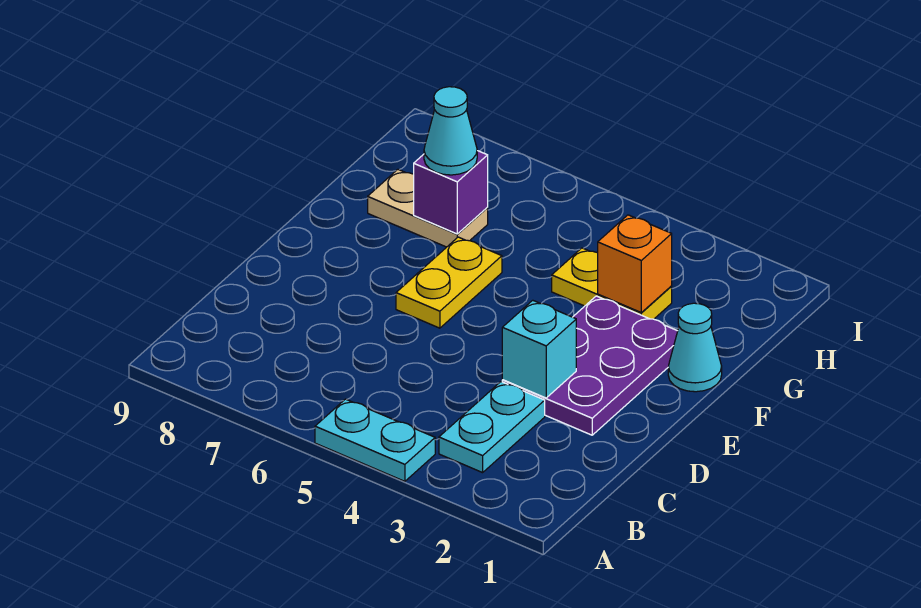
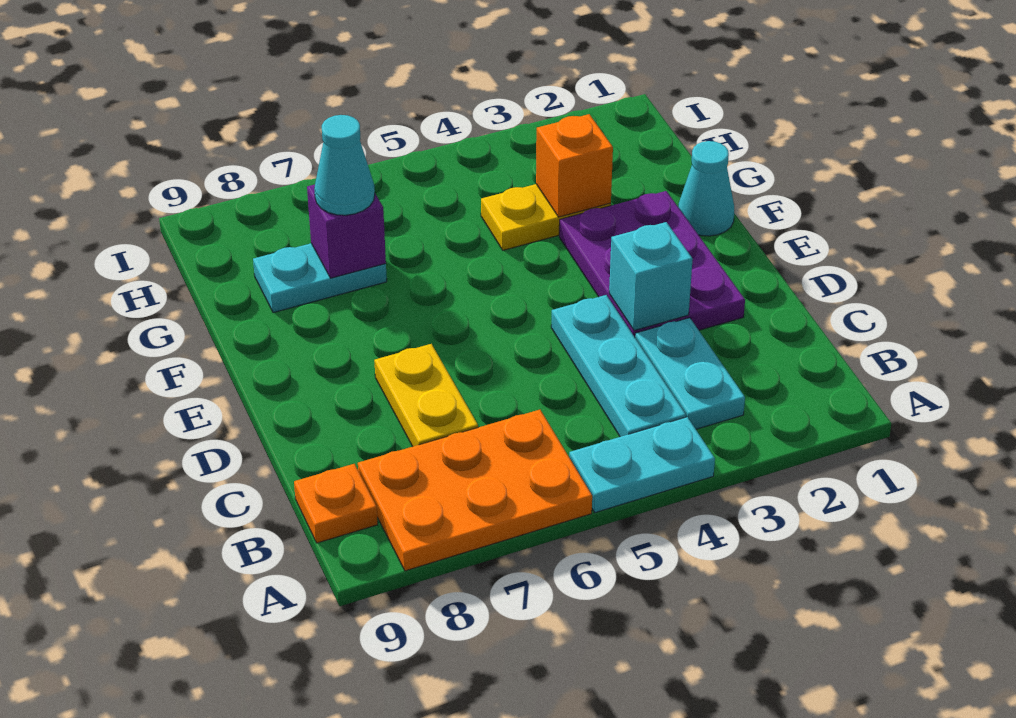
none -> orange 2x3 plate [358,410,592,571]
none -> cyan 1x3 plate [551,295,686,437]
none -> orange 1x1 plate [294,464,378,543]
yellow 1x2 plate [396,237,502,328] -> yellow 1x2 plate moved to [374,344,478,446]
tan 1x2 plate [368,169,488,247] -> cyan 1x2 plate [253,243,387,313]

